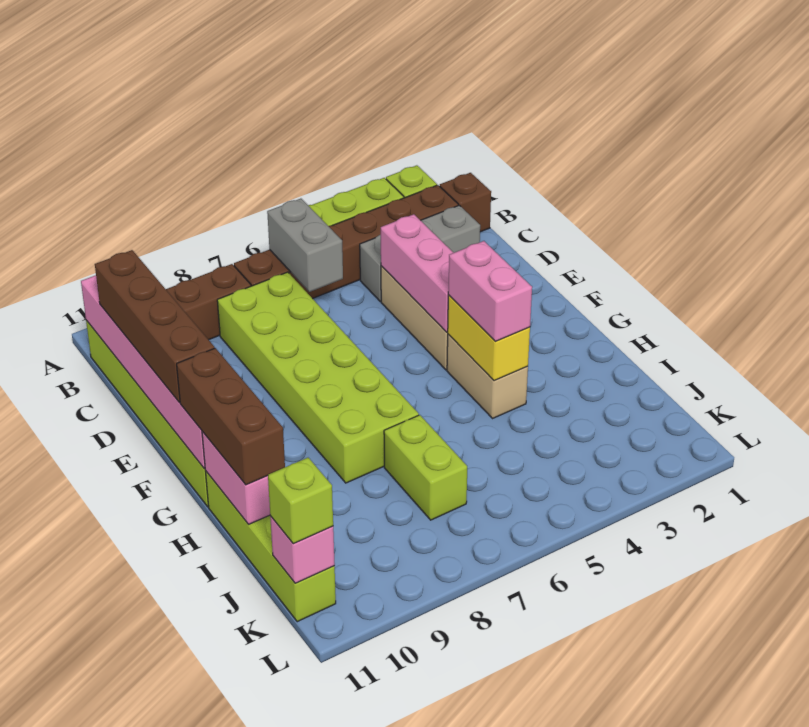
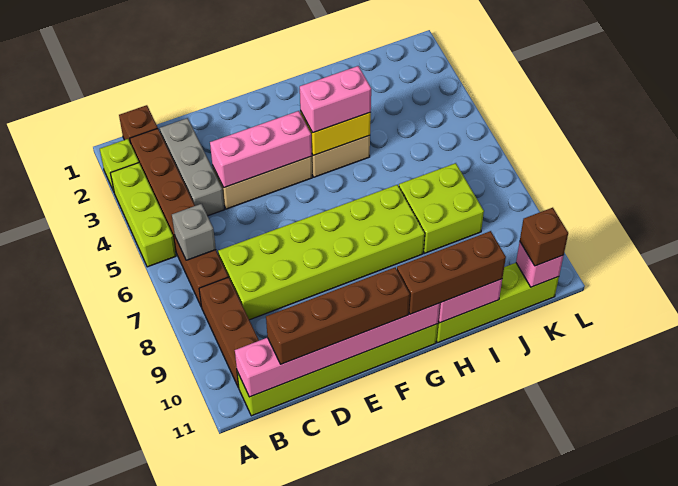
grey 1x2 brick [267,199,343,292] -> grey 1x1 brick [172,204,216,260]
lime 1x2 brick [384,415,467,520] -> lime 2x2 brick [399,163,484,253]
lime 1x1 brick [268,458,333,544] -> brown 1x1 brick [520,208,568,266]

